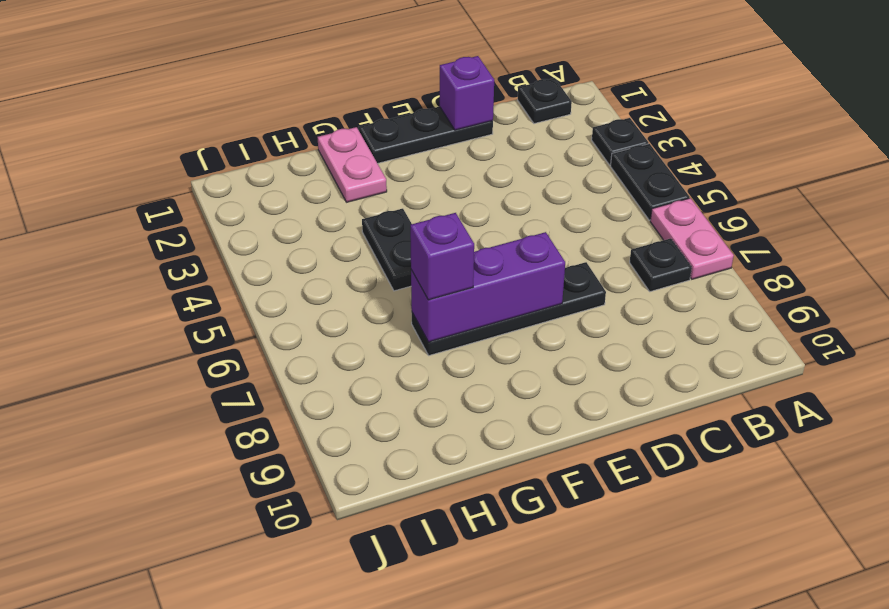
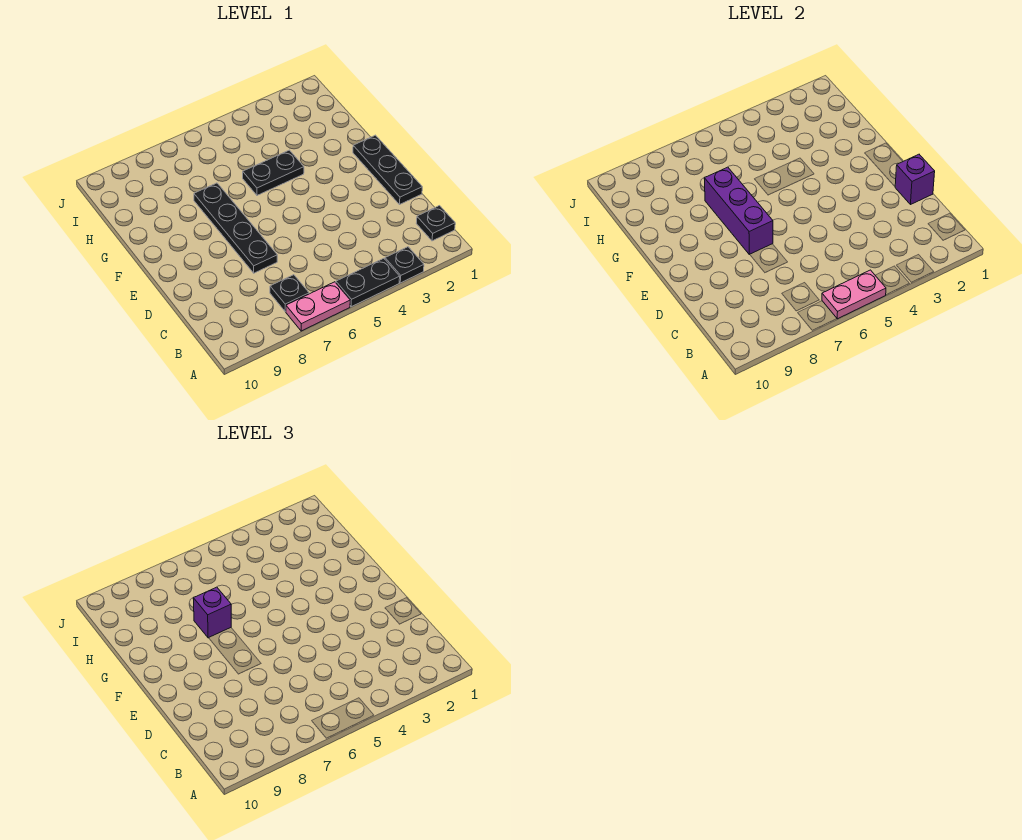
pink 1x2 plate [317,127,387,202] -> pink 1x2 plate moved to [822,270,886,319]

